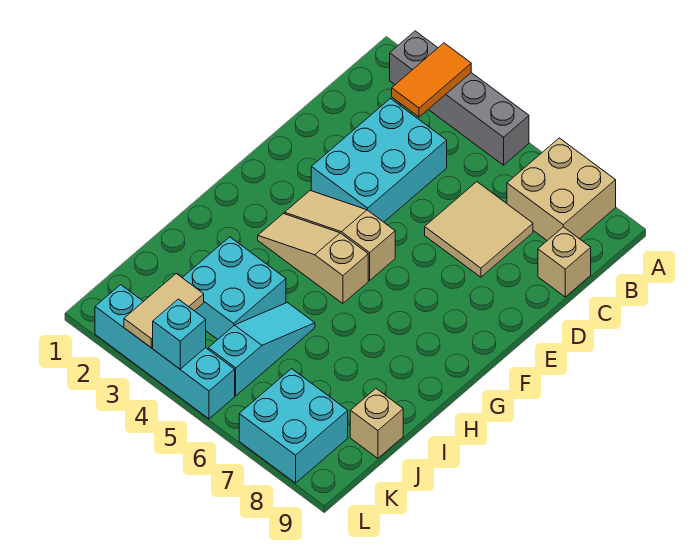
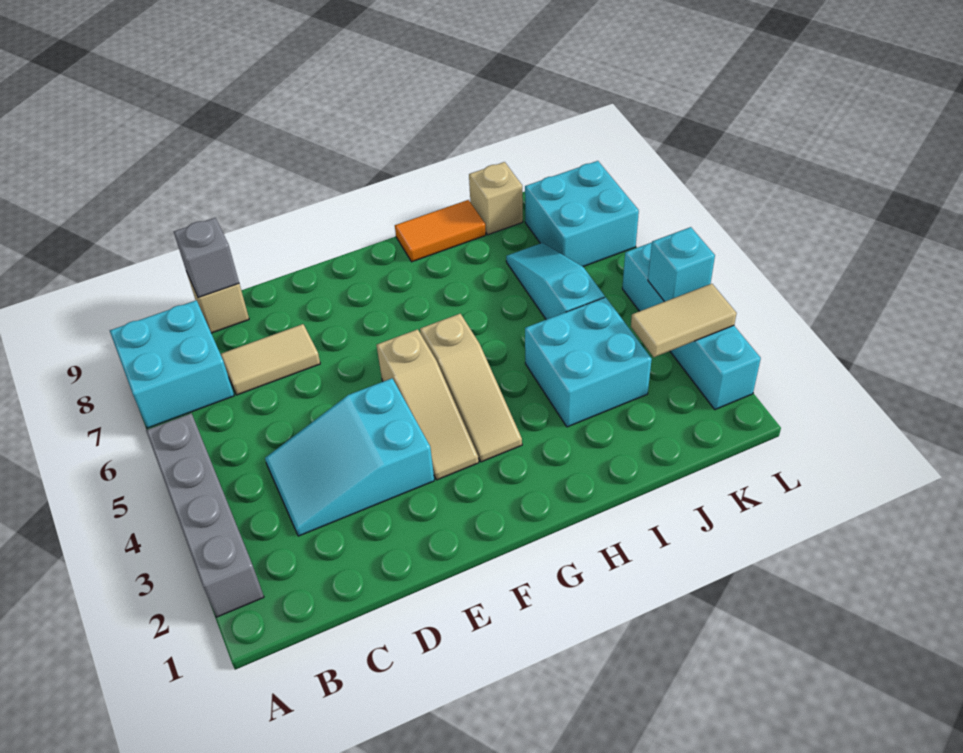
orange 1x2 tile [392,43,471,117] -> orange 1x2 tile moved to [395,200,486,262]
tan 2x2 brick [507,138,616,241] -> cyan 2x2 brick [110,300,234,428]
cyan 2x3 brick [311,99,447,222] -> cyan 2x3 slope [265,378,434,536]
tan 2x2 tile [425,182,533,277] -> tan 1x2 tile [221,324,320,395]
none -> grey 1x1 brick [174,218,239,297]
cyan 1x3 slope [208,302,315,396] -> cyan 1x3 slope turned to [506,243,605,320]

